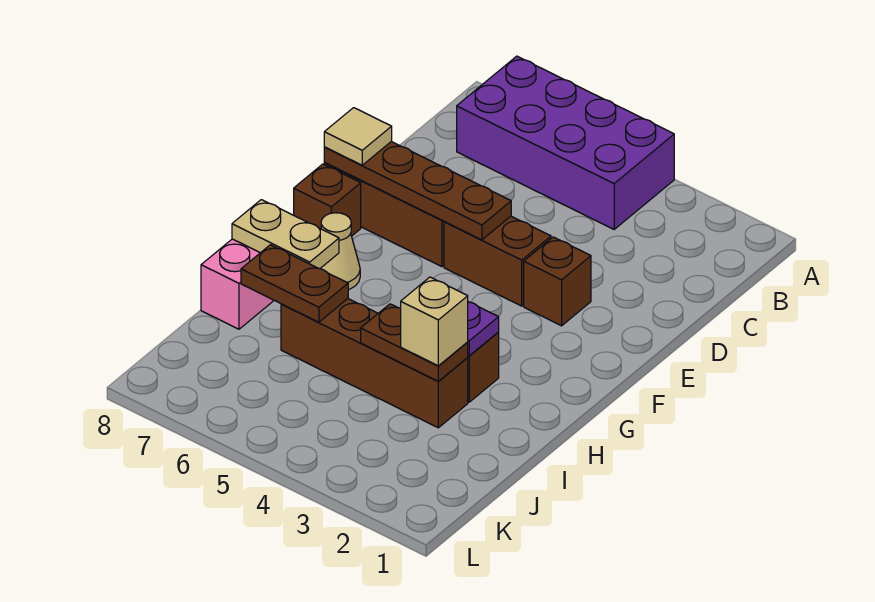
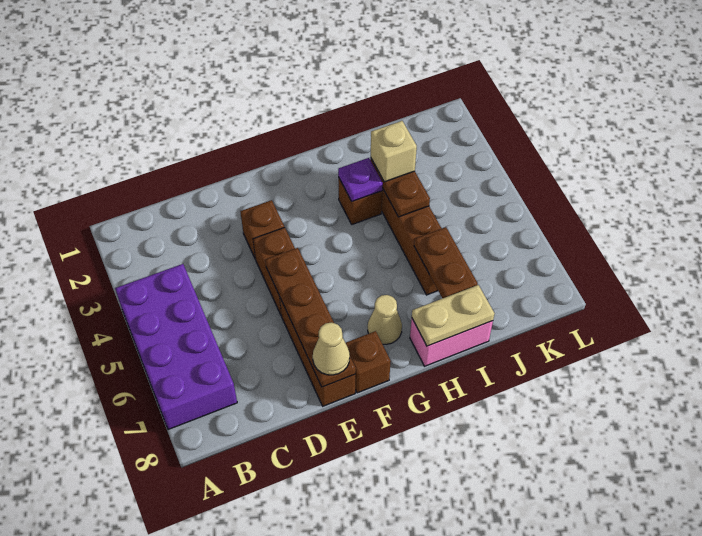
tan 1x1 tile [324,108,392,165] -> tan 1x1 cone [313,323,350,375]
tan 1x2 plate [232,200,339,269] -> tan 1x2 plate turned to [412,285,495,346]

